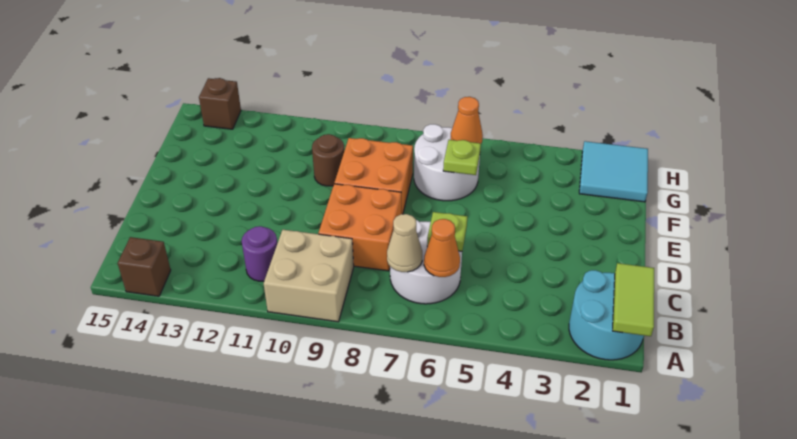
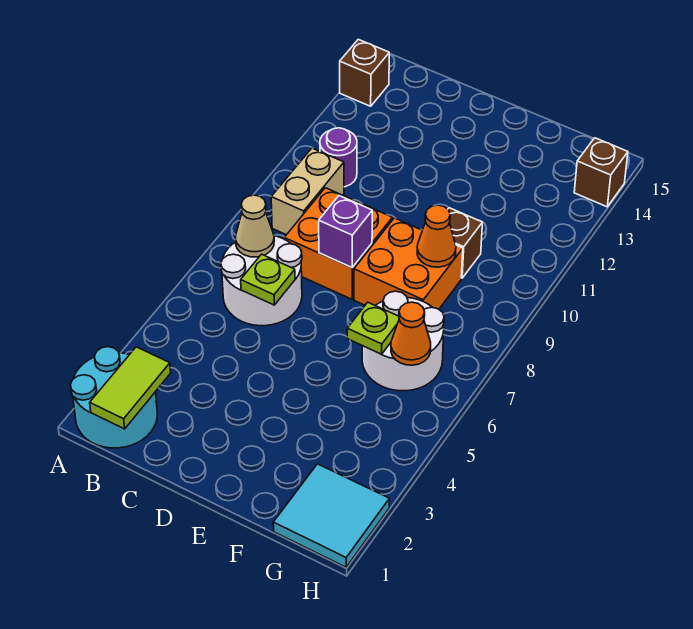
lime 1x2 tile [613,263,654,336] -> lime 1x2 tile turned to [90,347,171,429]
tan 2x2 brick [264,230,354,322] -> tan 1x2 brick [271,148,344,235]
orange 1x1 cone [424,219,460,277] -> orange 1x1 cone moved to [417,205,456,267]
none -> purple 1x1 brick [319,196,372,267]
brown 1x1 round brick [312,134,344,186] -> brown 1x1 brick [448,208,483,278]

